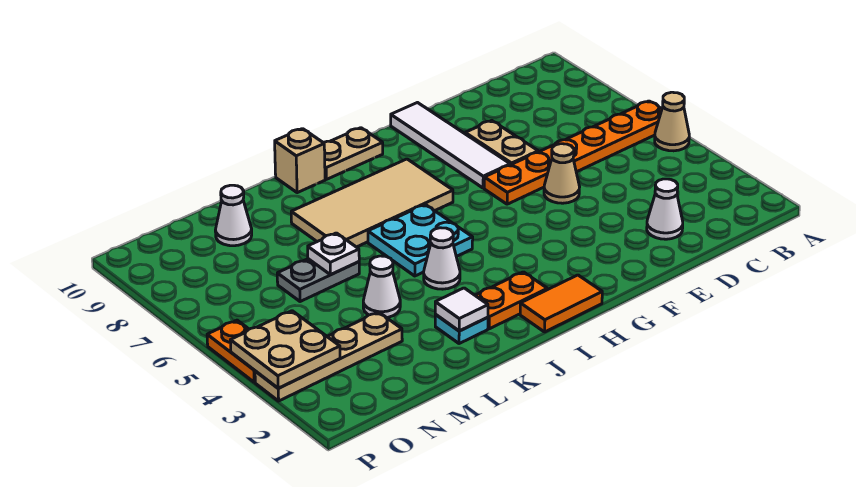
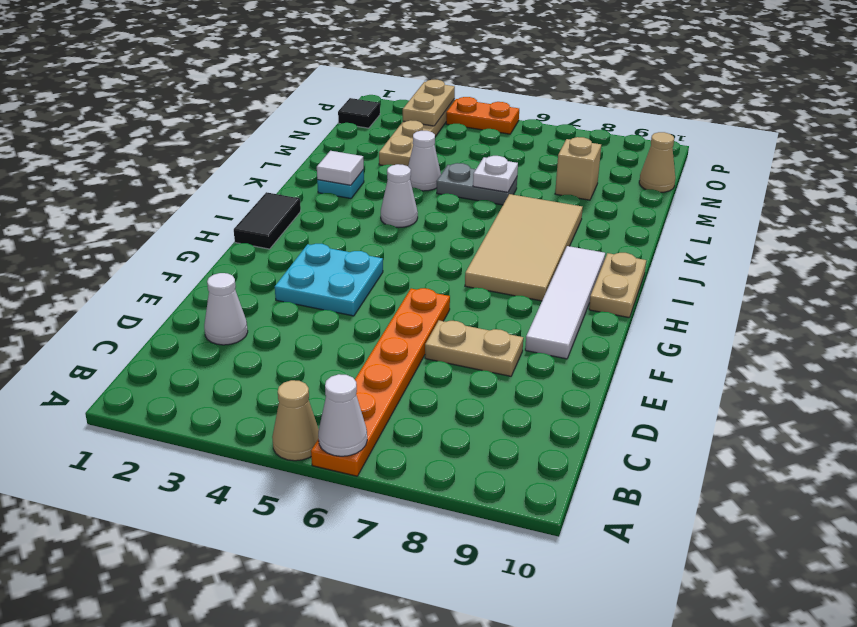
tan 1x1 cone [544,144,580,203] -> tan 1x1 cone moved to [639,132,675,192]
white 1x4 tile [391,103,510,188] -> white 1x4 tile turned to [525,246,605,359]
orange 1x2 tile [520,275,602,332] -> black 1x2 tile [234,192,301,249]
orange 1x2 plate [475,272,547,329] -> none
cyan 2x2 plate [368,204,473,276] -> cyan 2x2 plate moved to [275,244,383,316]
tan 1x1 brick [275,129,325,193] -> tan 1x1 brick moved to [555,137,601,200]
grey 1x2 plate [277,259,359,302] -> grey 1x2 plate turned to [437,163,517,205]
white 1x1 cone [215,185,252,246] -> white 1x1 cone moved to [318,374,367,456]
none -> black 1x1 tile [338,98,380,128]
tan 2x2 plate [230,311,340,388] -> tan 1x2 plate [403,80,455,126]

